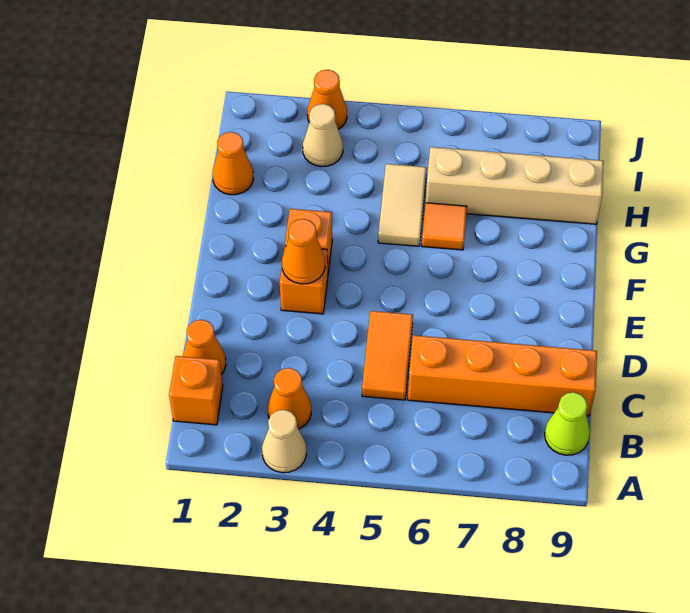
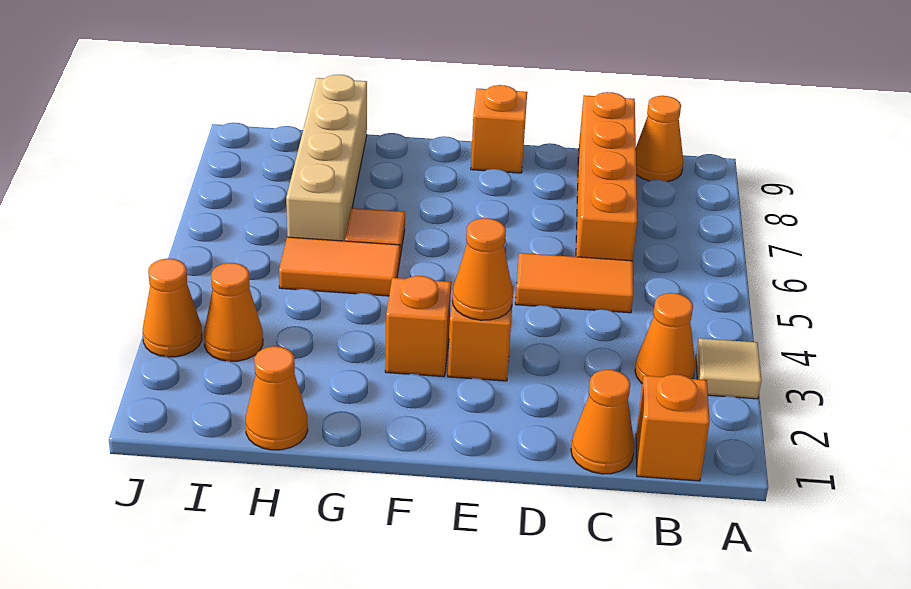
tan 1x1 cone [262,410,307,473] -> tan 1x1 tile [696,338,761,399]
lime 1x1 cone [545,392,590,455] -> orange 1x1 cone [636,96,683,182]
none -> orange 1x1 brick [471,85,527,173]
tan 1x2 tile [378,164,427,246] -> orange 1x2 tile [279,237,400,296]
tan 1x1 cone [303,104,343,166] -> orange 1x1 cone [204,263,263,361]

